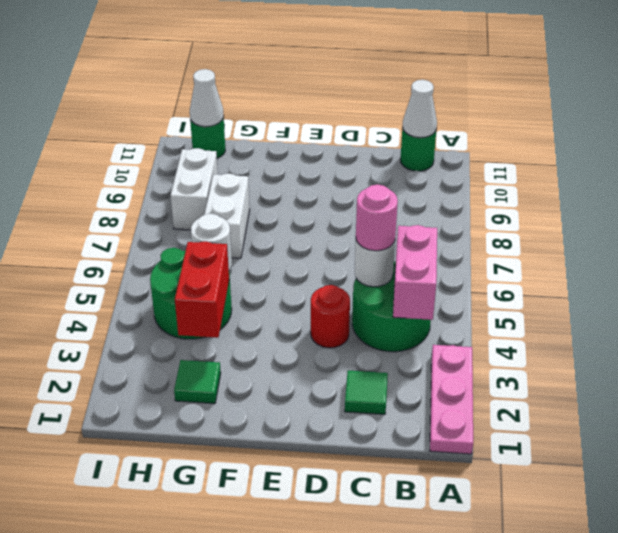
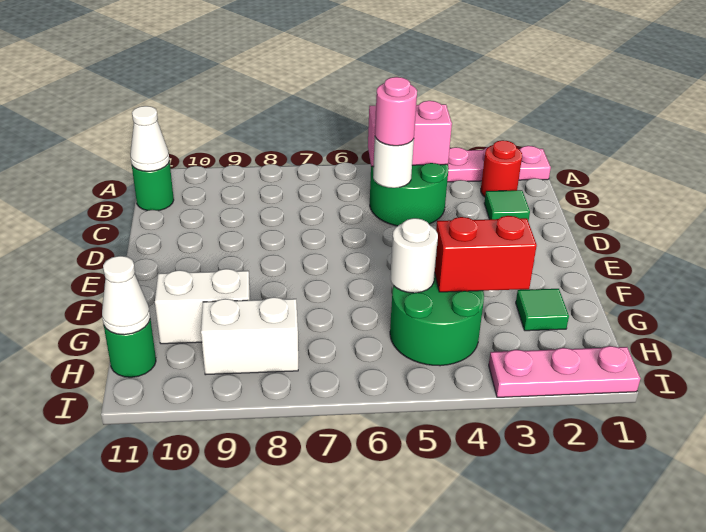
red 1x1 round brick [311,285,350,348] -> red 1x1 round brick moved to [481,140,522,197]
white 1x2 brick [204,173,250,258] -> white 1x2 brick moved to [155,269,250,344]
none -> pink 1x3 plate [489,346,640,397]

